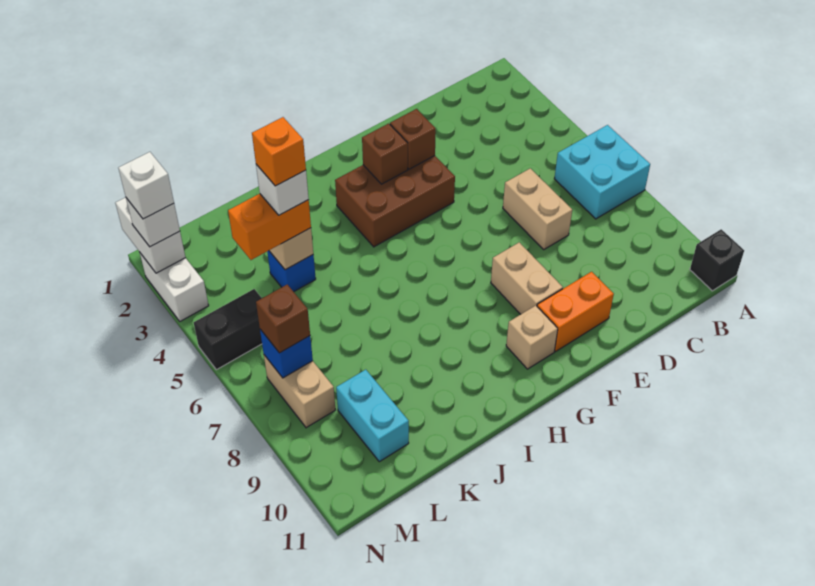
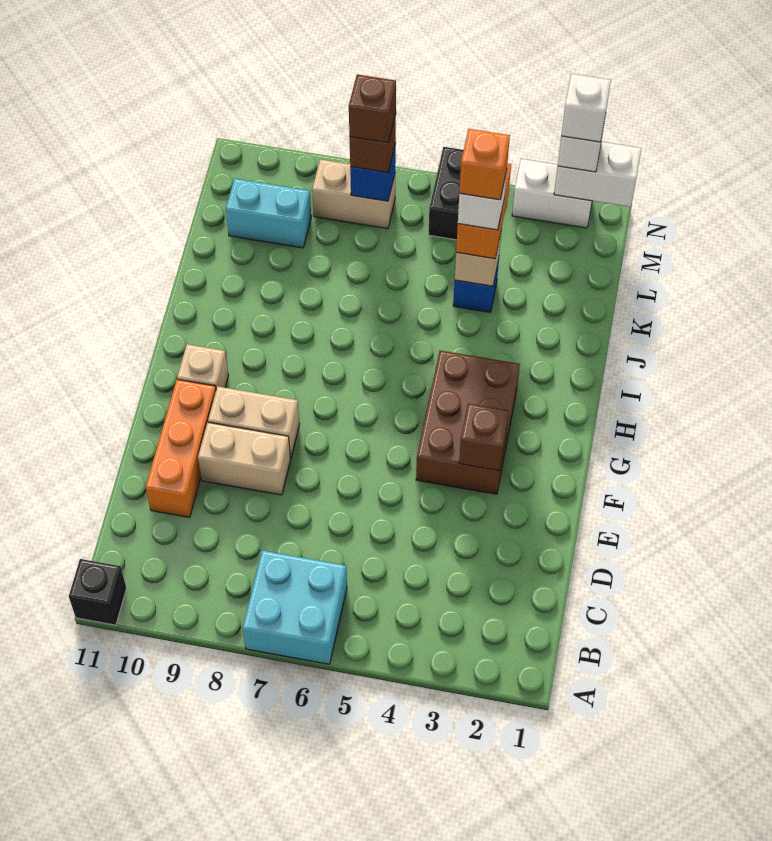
tan 1x2 brick [503,168,572,249] -> tan 1x2 brick moved to [198,423,291,495]
orange 1x2 brick [537,272,614,351] -> orange 1x3 brick [145,379,216,517]
brown 1x1 brick [362,123,408,184] -> brown 1x1 brick moved to [349,74,396,143]

